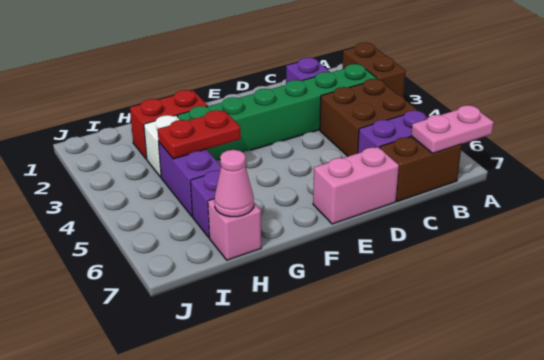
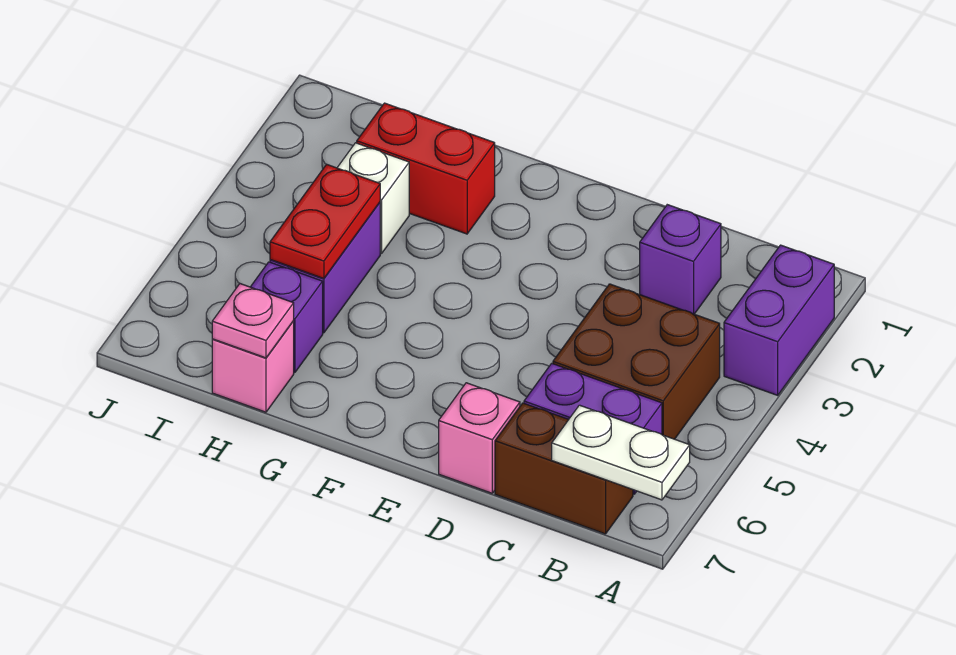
brown 1x2 brick [342,43,406,97] -> purple 1x2 brick [724,245,834,395]
pink 1x2 plate [411,105,494,153] -> white 1x2 plate [552,405,690,500]
green 1x6 brick [177,64,377,160] -> none
pink 1x2 brick [313,147,399,224] -> pink 1x1 brick [439,383,520,493]
red 1x2 plate [158,110,241,159] -> red 1x2 plate turned to [270,164,380,279]
pink 1x1 cone [214,150,254,217] -> pink 1x1 plate [212,284,294,358]

